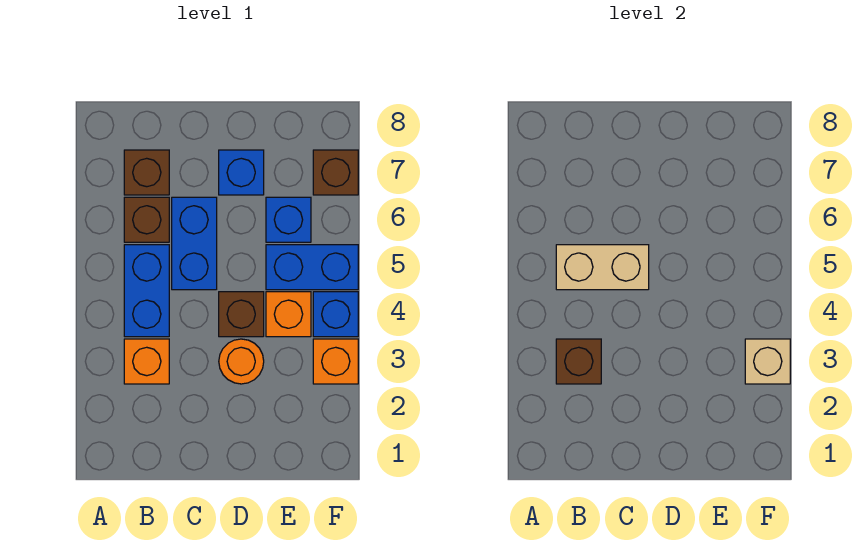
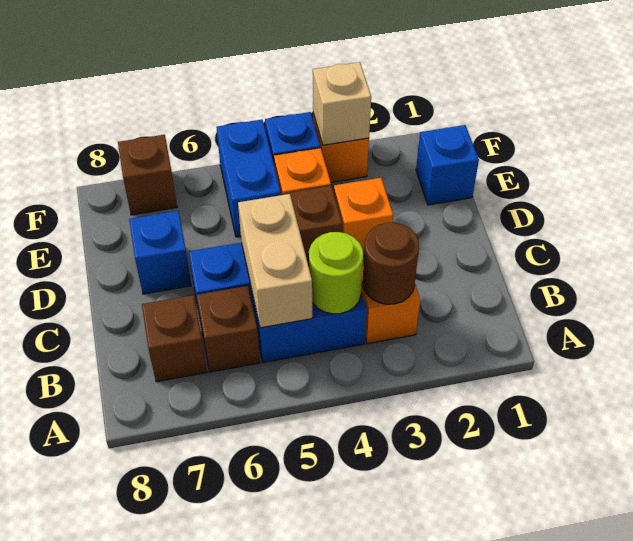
brown 1x1 brick [556,339,601,384] -> brown 1x1 round brick [363,223,419,304]
none -> lime 1x1 round brick [309,232,363,314]
orange 1x1 round brick [219,339,264,384] -> orange 1x1 brick [334,178,393,256]
blue 1x1 brick [266,197,311,242] -> blue 1x1 brick moved to [416,125,479,205]

